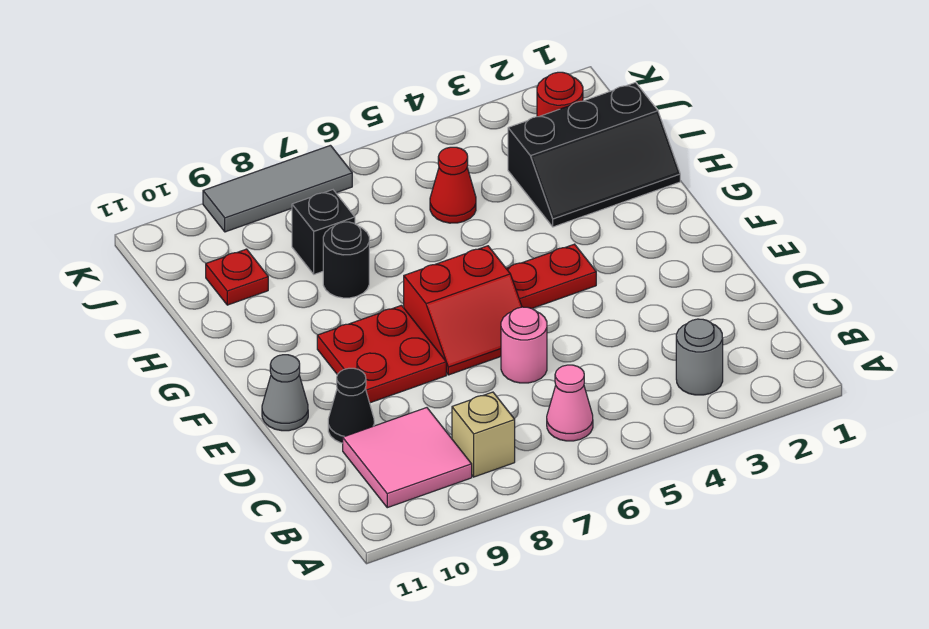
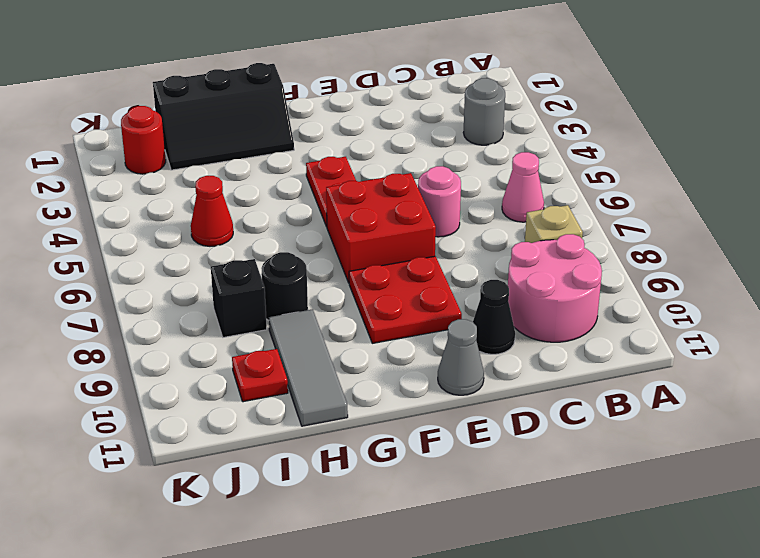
pink 2x2 tile [343,408,472,508] -> pink 2x2 round brick [508,234,602,342]
red 2x2 slope [404,246,522,375] -> red 2x2 brick [326,173,436,283]
black 2x3 slope [508,83,680,227] -> black 2x3 slope turned to [153,63,294,170]
grey 1x3 tile [203,145,352,232] -> grey 1x3 tile moved to [269,309,348,426]

